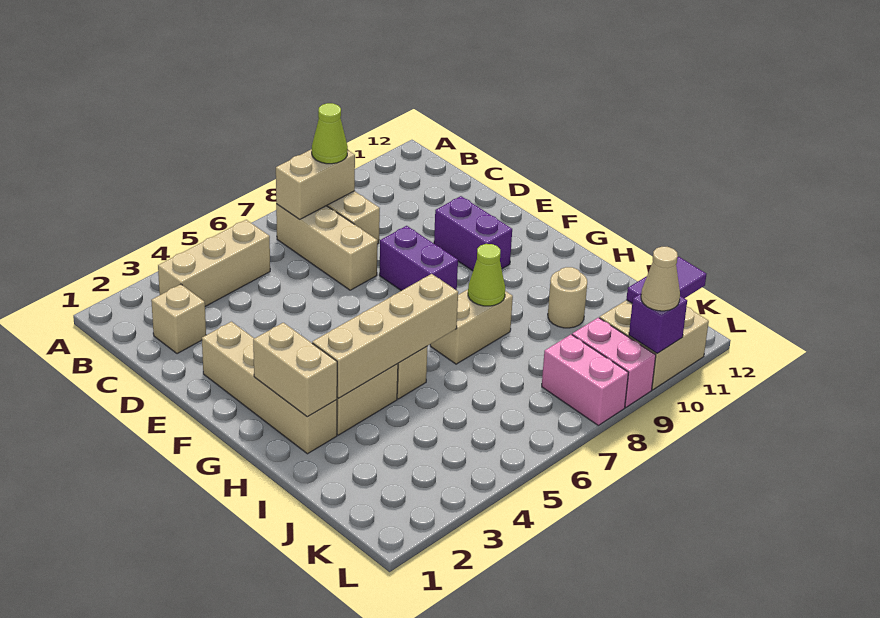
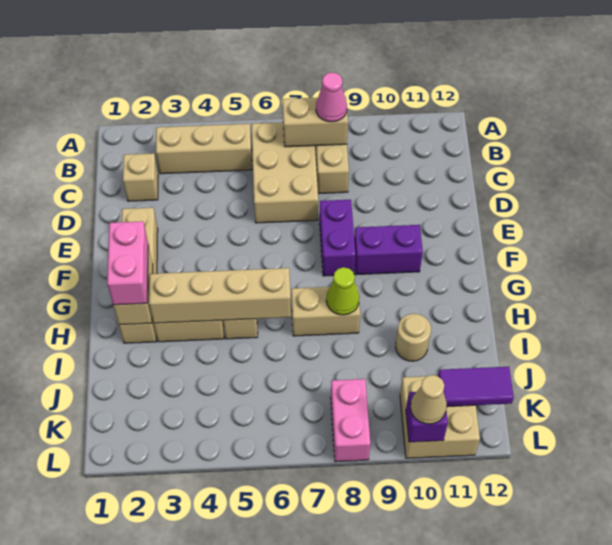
tan 1x3 brick [276,204,378,290] -> tan 2x3 brick [252,122,318,223]
lime 1x1 cone [312,103,348,164] -> pink 1x1 cone [316,72,347,122]
purple 1x2 brick [434,196,512,271] -> purple 1x2 brick turned to [354,225,423,275]
pink 1x2 brick [572,318,656,407] -> pink 1x2 brick moved to [107,221,148,305]

